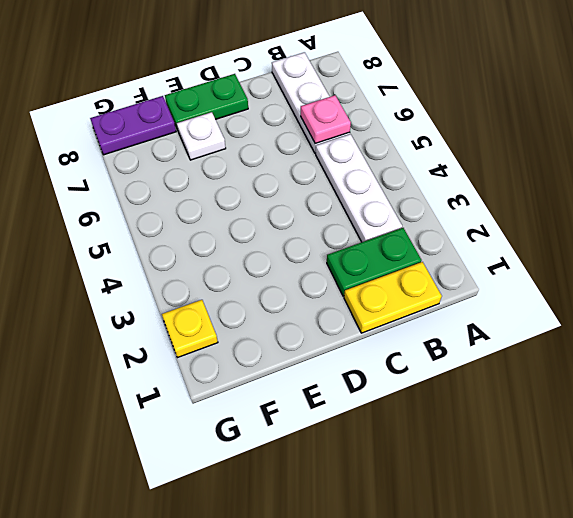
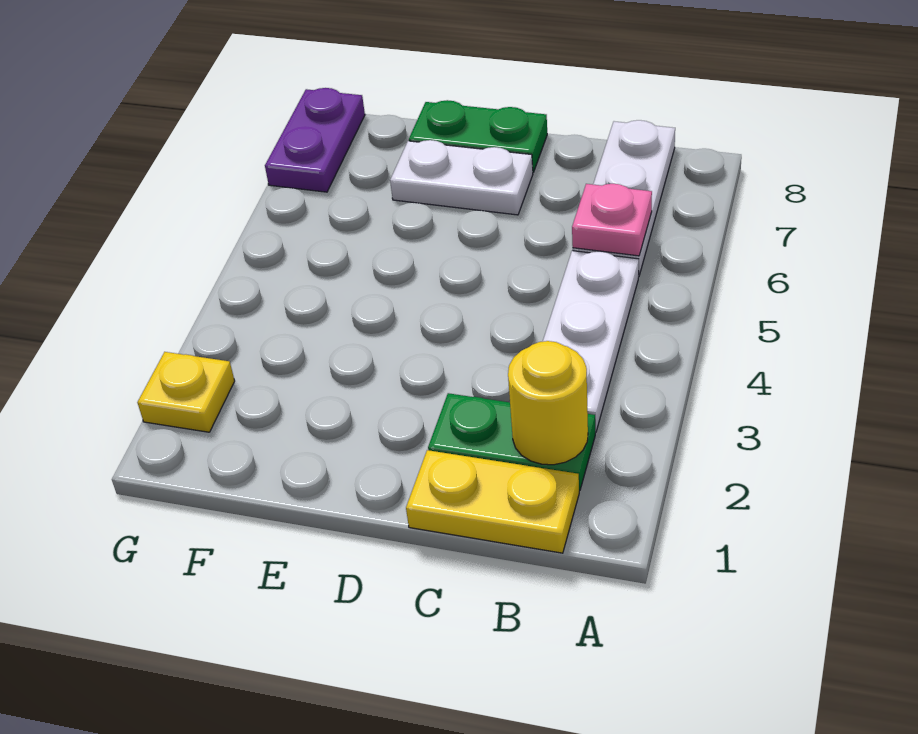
none -> yellow 1x1 round brick [508,341,588,465]
white 1x1 plate [177,112,226,160] -> white 1x2 plate [390,140,533,215]
purple 1x2 plate [90,96,176,155] -> purple 1x2 plate turned to [265,88,365,192]

